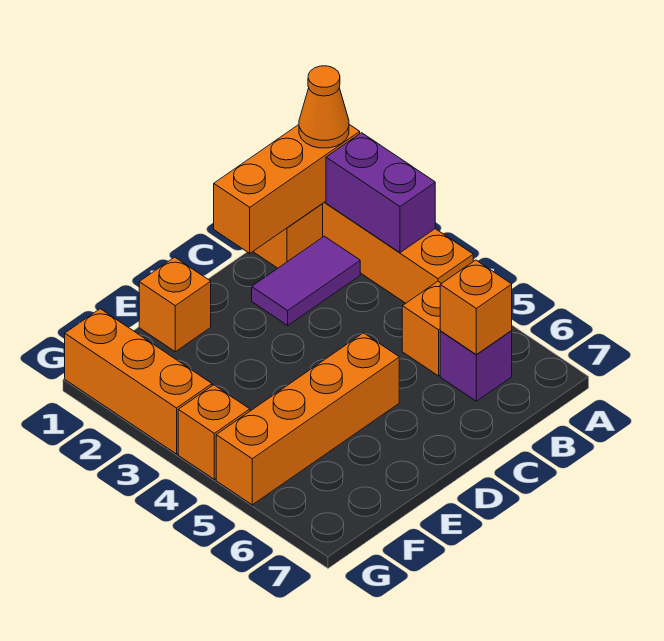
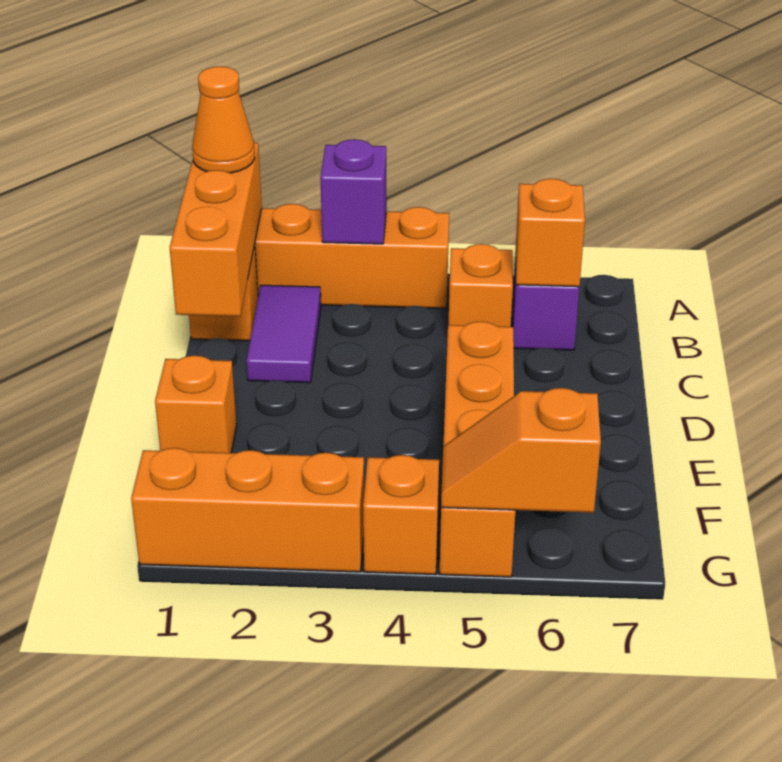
purple 1x2 brick [326,133,435,253] -> purple 1x1 brick [320,139,387,244]
none -> orange 1x2 slope [441,388,601,513]

